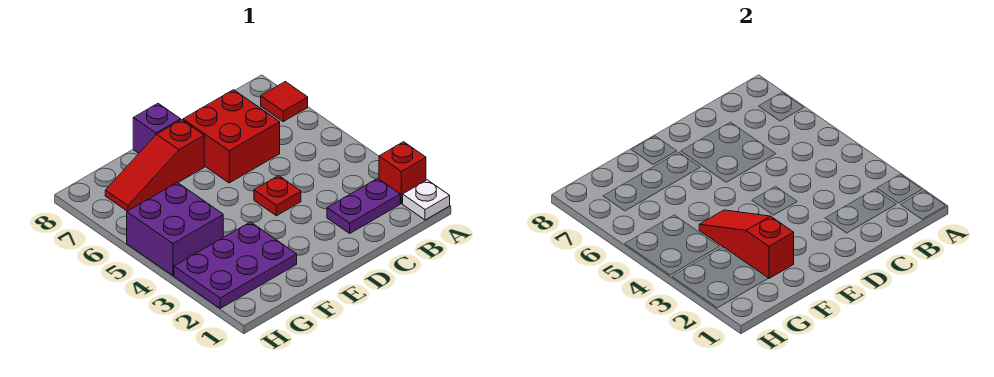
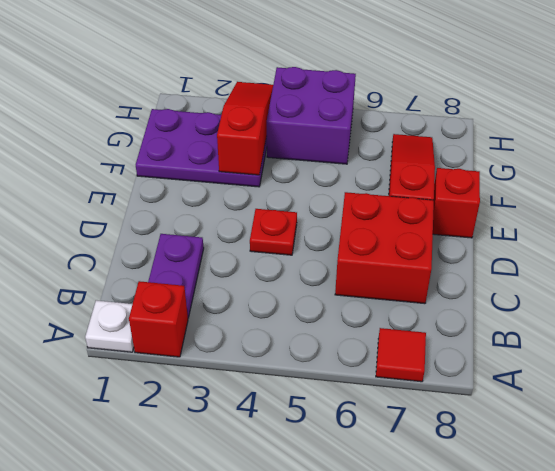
purple 1x1 brick [133,104,181,153] -> red 1x1 brick [433,168,480,238]
purple 2x3 plate [174,222,297,308] -> purple 2x3 plate turned to [136,109,267,187]
red 1x3 slope [699,210,794,278] -> red 1x3 slope turned to [217,82,273,175]

